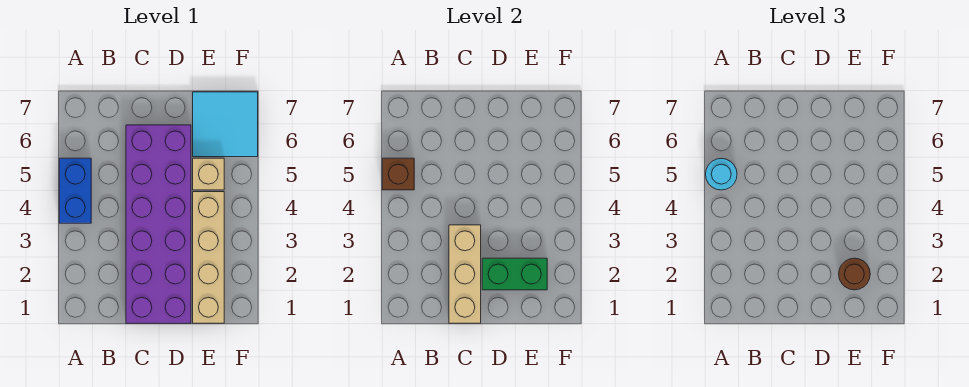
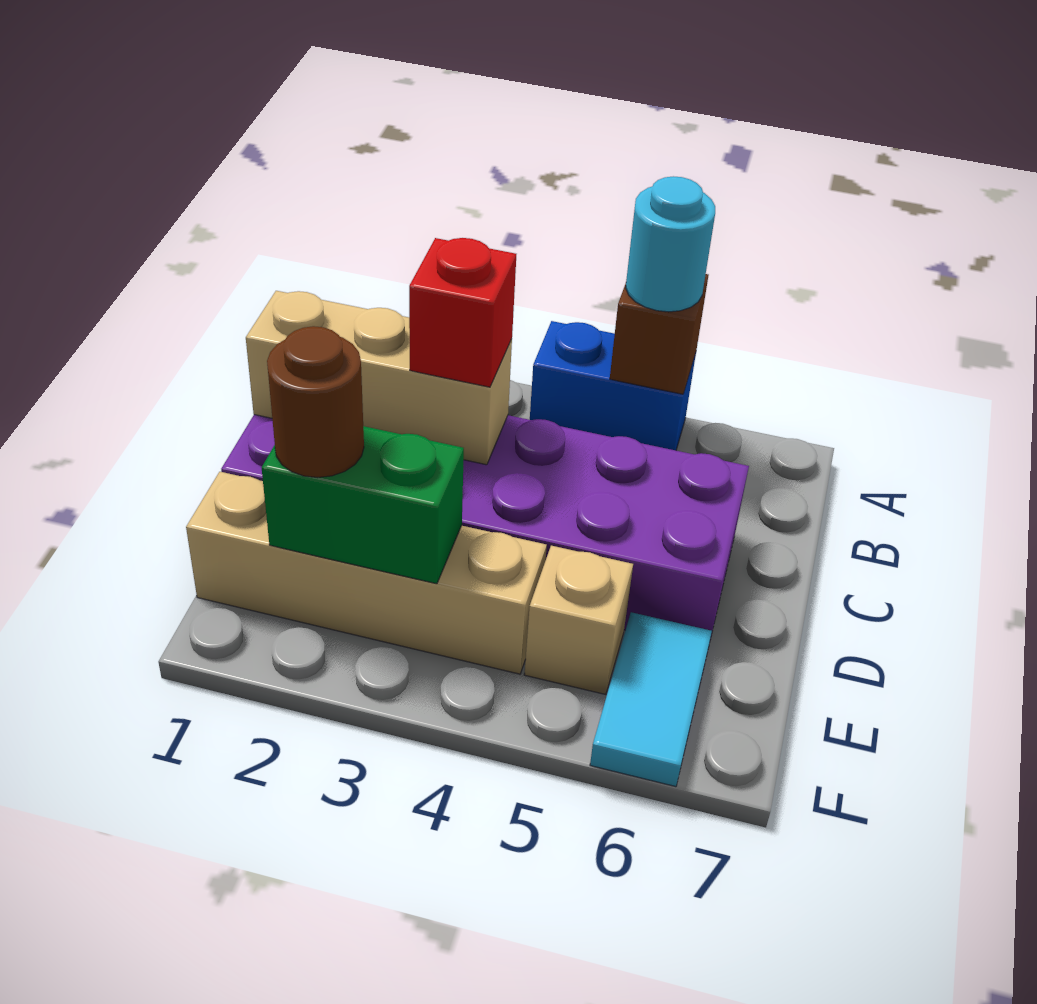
none -> red 1x1 brick [409,238,516,387]
green 1x2 brick [482,258,547,290] -> green 1x2 brick turned to [262,426,464,584]
cyan 2x2 tile [193,92,258,157] -> cyan 1x2 tile [590,612,712,787]

